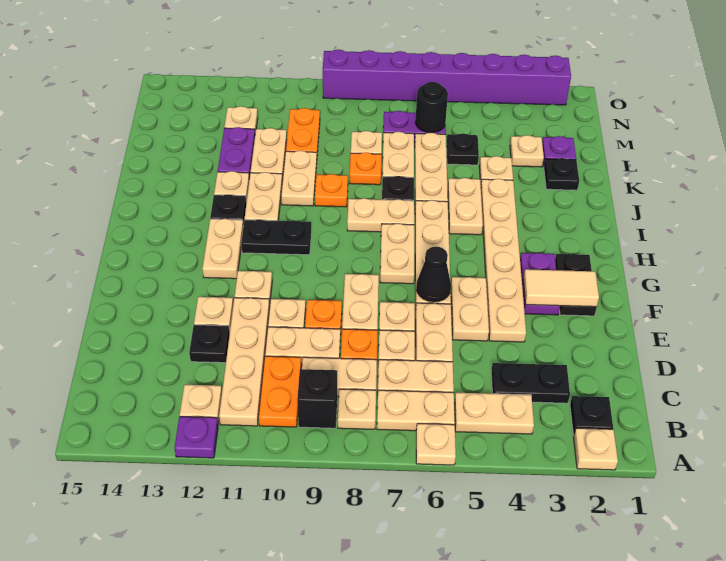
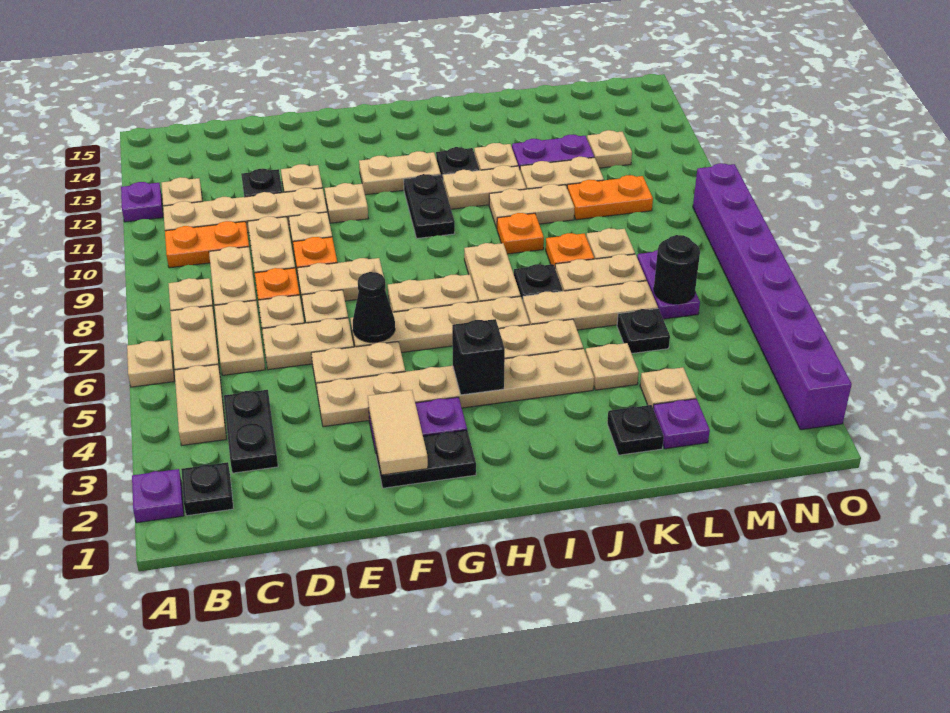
tan 1x1 plate [574,428,618,470] -> purple 1x1 plate [132,469,184,523]
black 1x1 brick [297,369,337,428] -> black 1x1 brick moved to [452,319,505,395]

